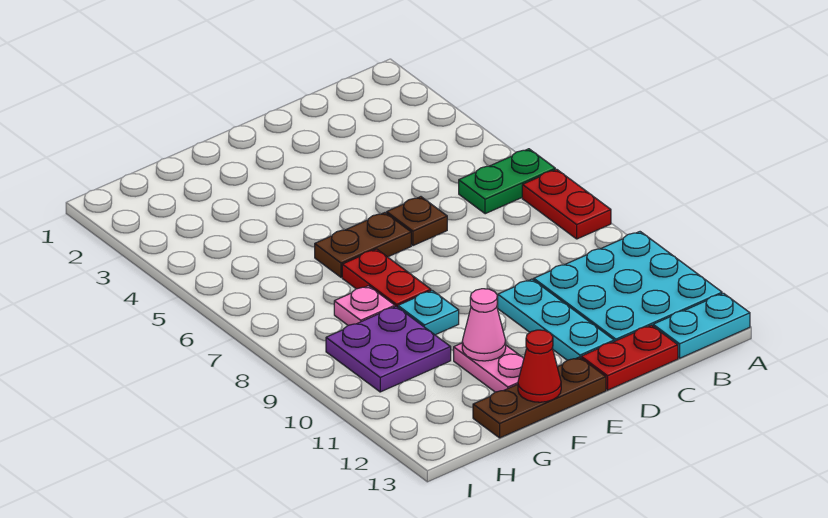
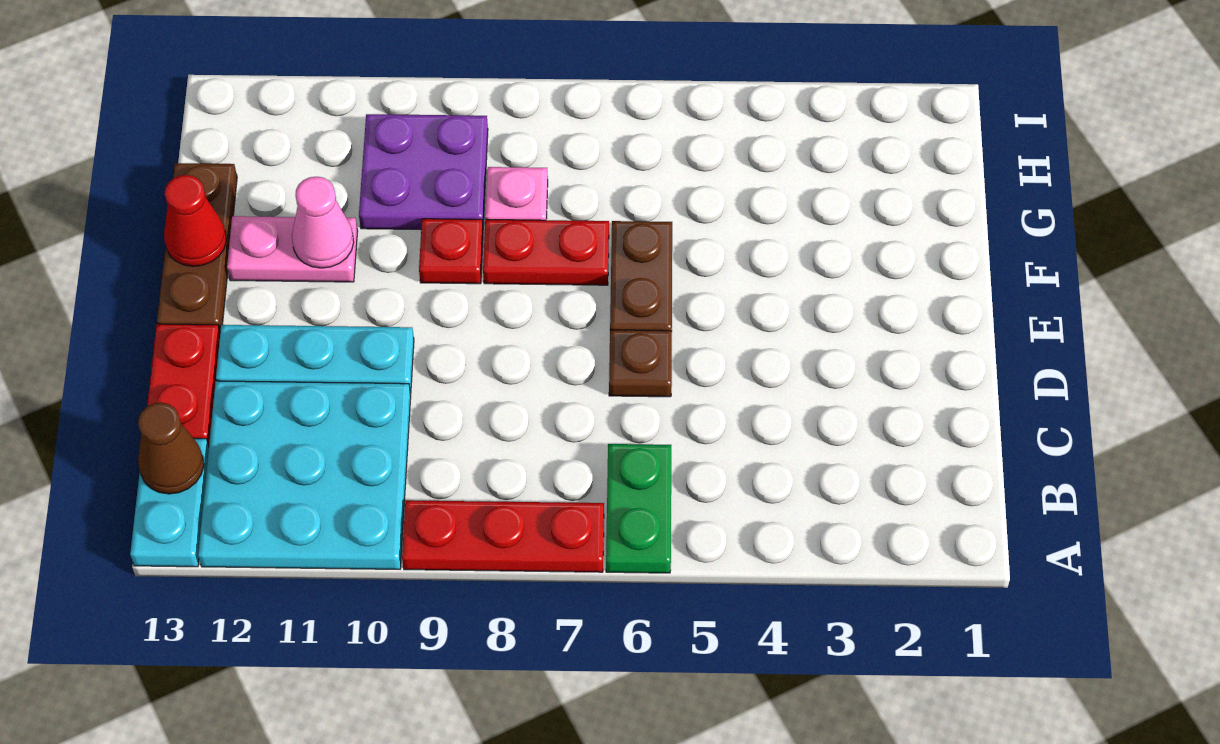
red 1x2 plate [522,169,611,239] -> red 1x3 plate [402,500,604,572]
none -> brown 1x1 cone [138,403,204,494]
cyan 1x1 plate [398,290,459,335] -> red 1x1 plate [419,219,483,284]

